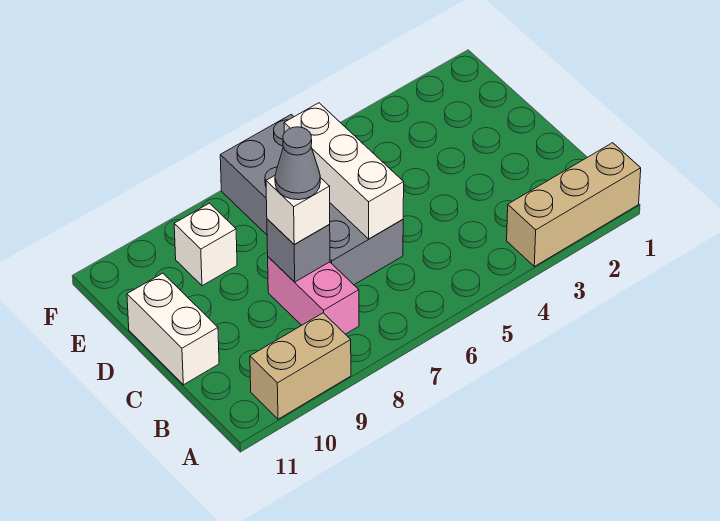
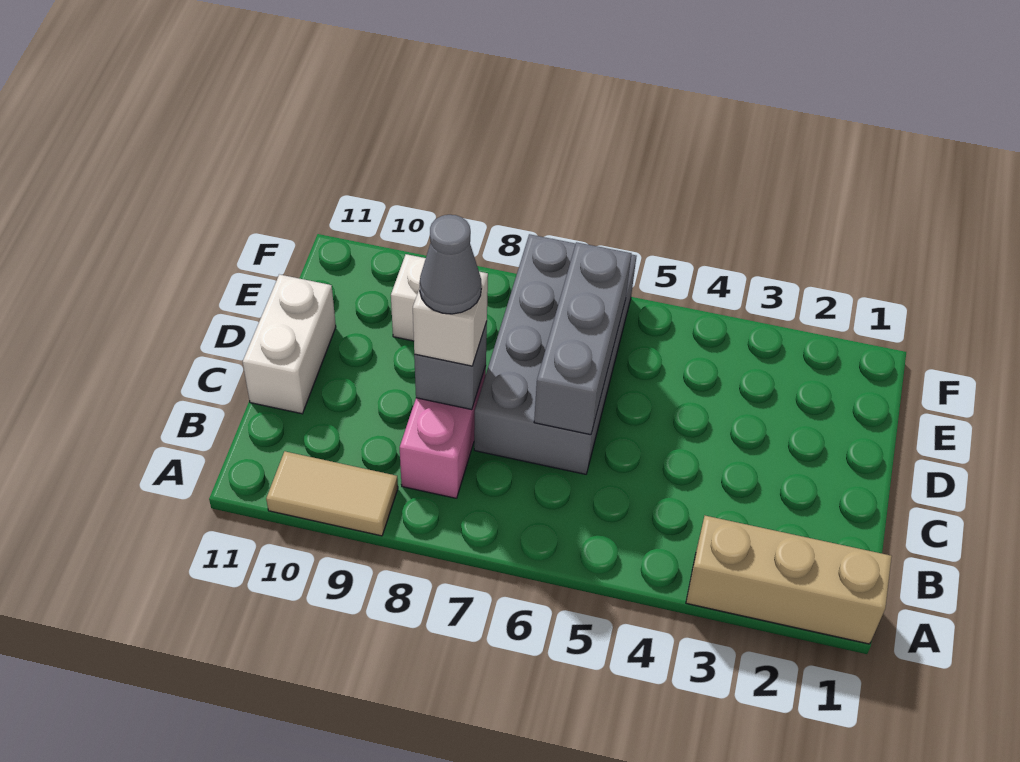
tan 1x2 brick [250,313,351,419] -> tan 1x2 tile [266,451,398,536]
white 1x3 brick [284,103,404,239] -> grey 1x3 brick [534,242,632,435]

